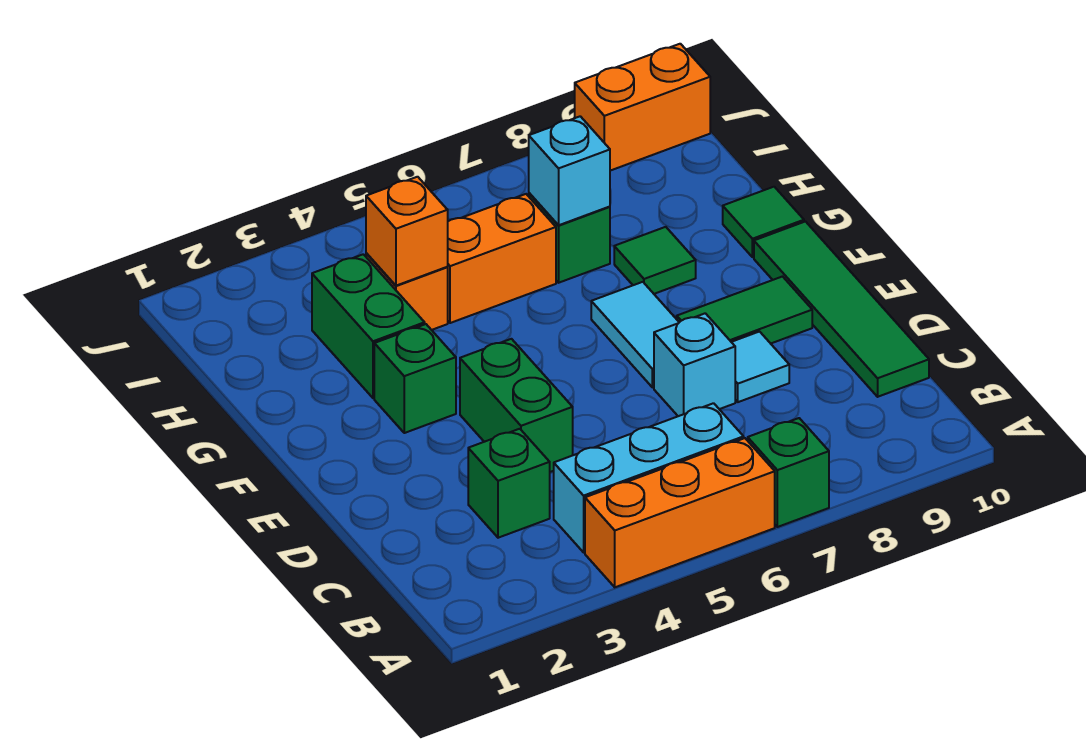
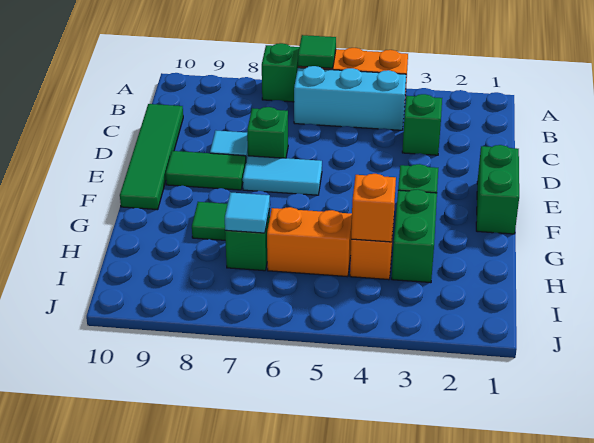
green 1x2 brick [460,339,573,472] -> green 1x2 brick moved to [476,145,519,234]
cyan 1x1 brick [654,313,735,416] -> green 1x1 brick [247,107,288,158]
cyan 1x2 tile [591,282,679,387] -> cyan 1x2 tile turned to [243,156,322,195]
green 1x1 tile [723,187,804,257] -> green 1x1 tile moved to [298,35,336,68]
cyan 1x1 brick [529,116,610,225] -> cyan 1x1 tile [225,192,270,233]
orange 1x2 brick [575,44,710,171] -> none

